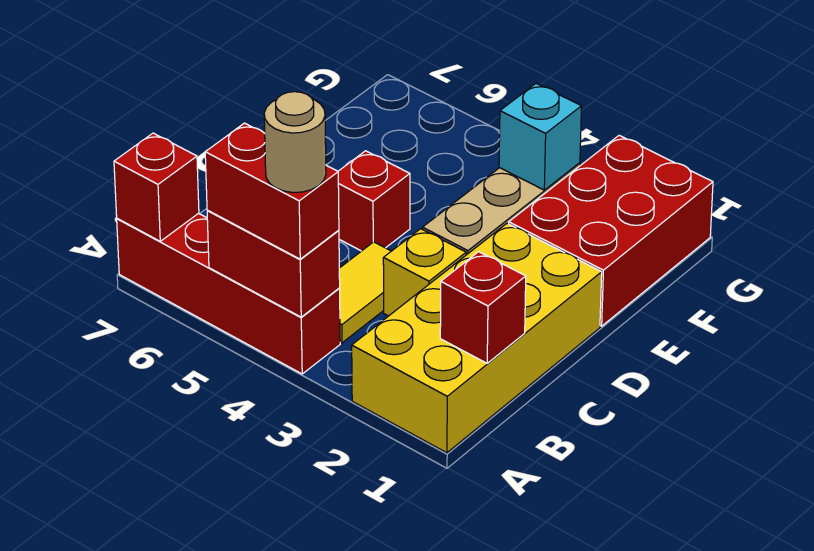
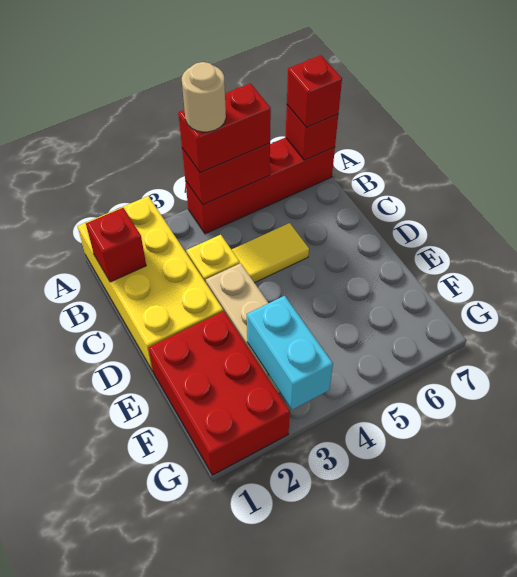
yellow 1x2 tile [339,242,391,343] -> yellow 1x2 tile turned to [231,223,309,283]
red 1x1 brick [338,151,410,251] -> red 1x1 brick moved to [287,55,342,128]
cyan 1x1 brick [499,84,582,190] -> cyan 1x2 brick [247,296,333,410]

